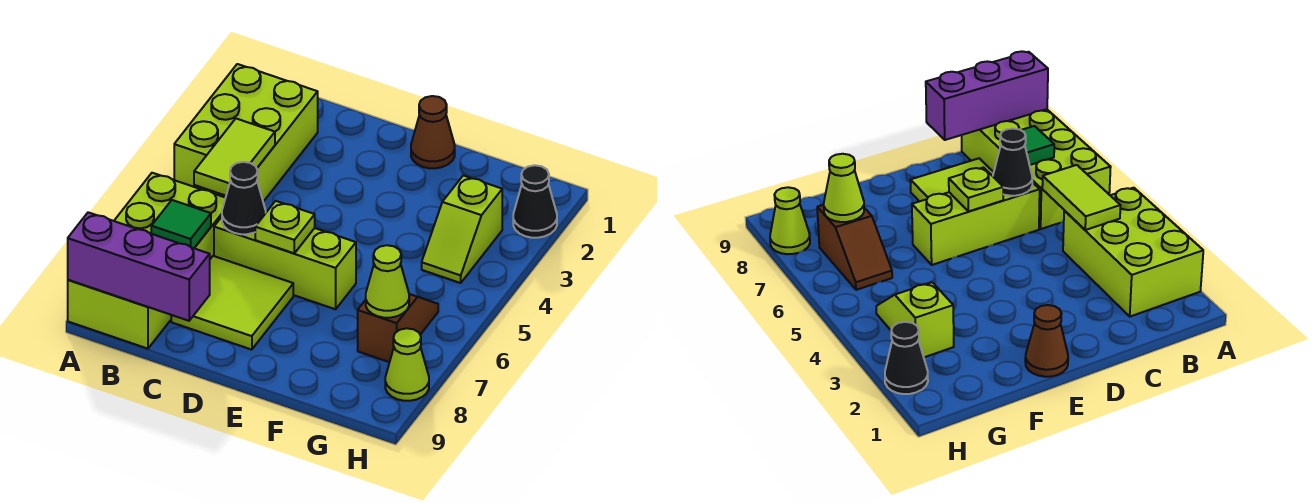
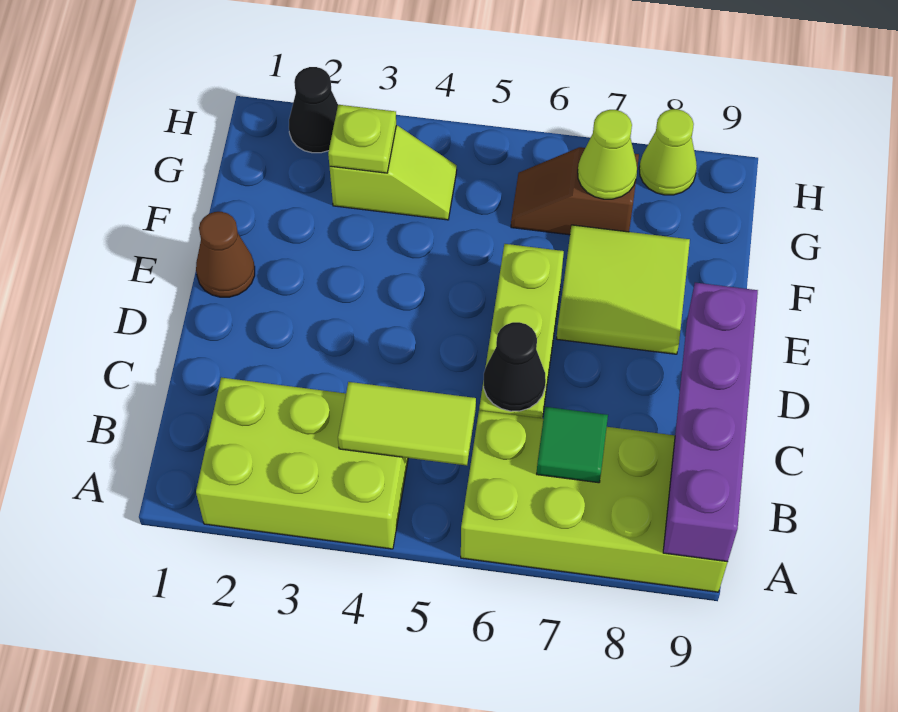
purple 1x3 brick [68,212,210,321] -> purple 1x4 brick [663,283,758,562]
lime 2x2 tile [171,256,293,350] -> lime 2x2 tile moved to [556,225,690,354]
lime 1x1 plate [255,201,315,253] -> lime 1x1 plate moved to [328,105,396,173]

